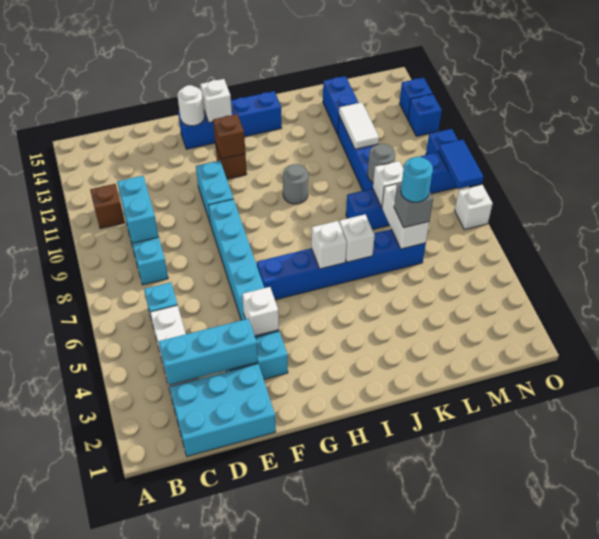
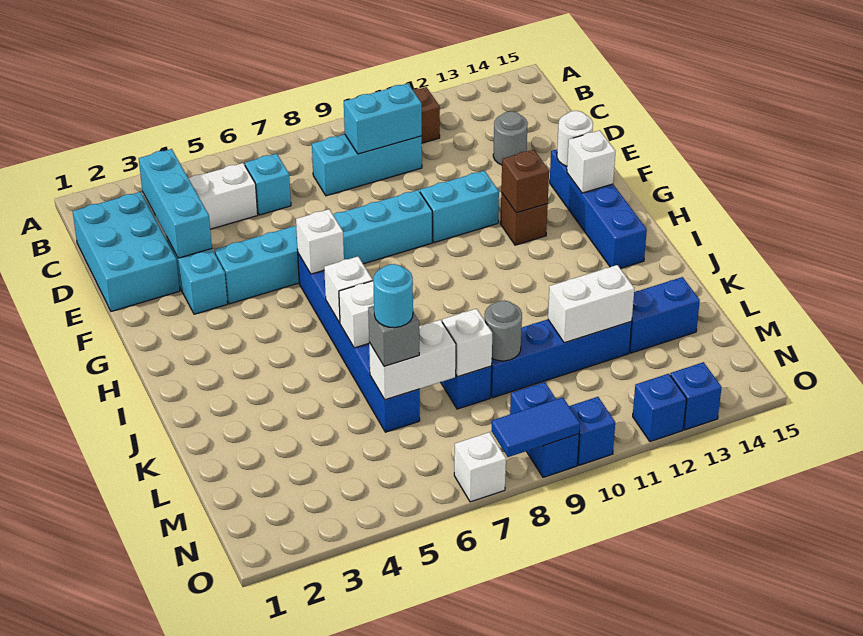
white 1x1 brick [242,287,279,336] -> white 1x1 brick moved to [296,209,344,274]
grey 1x1 round brick [283,164,308,204] -> grey 1x1 round brick moved to [493,111,528,165]
white 1x2 tile [339,102,379,149] -> white 1x2 brick [548,265,634,343]

